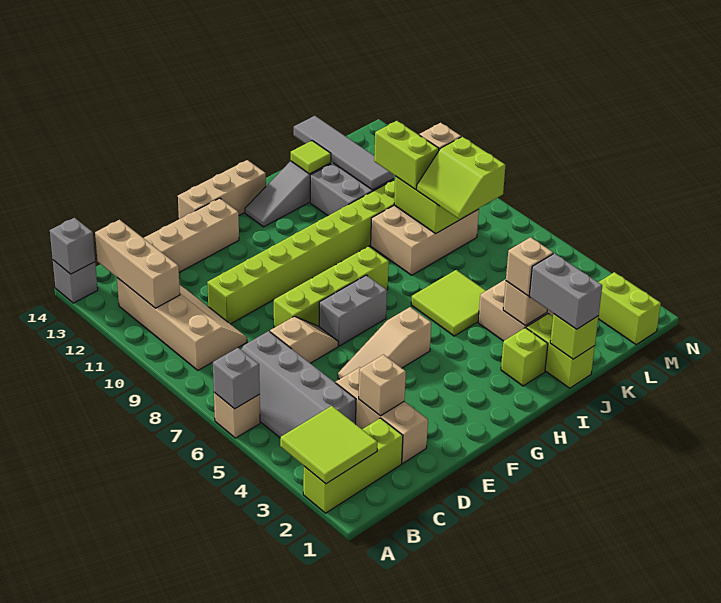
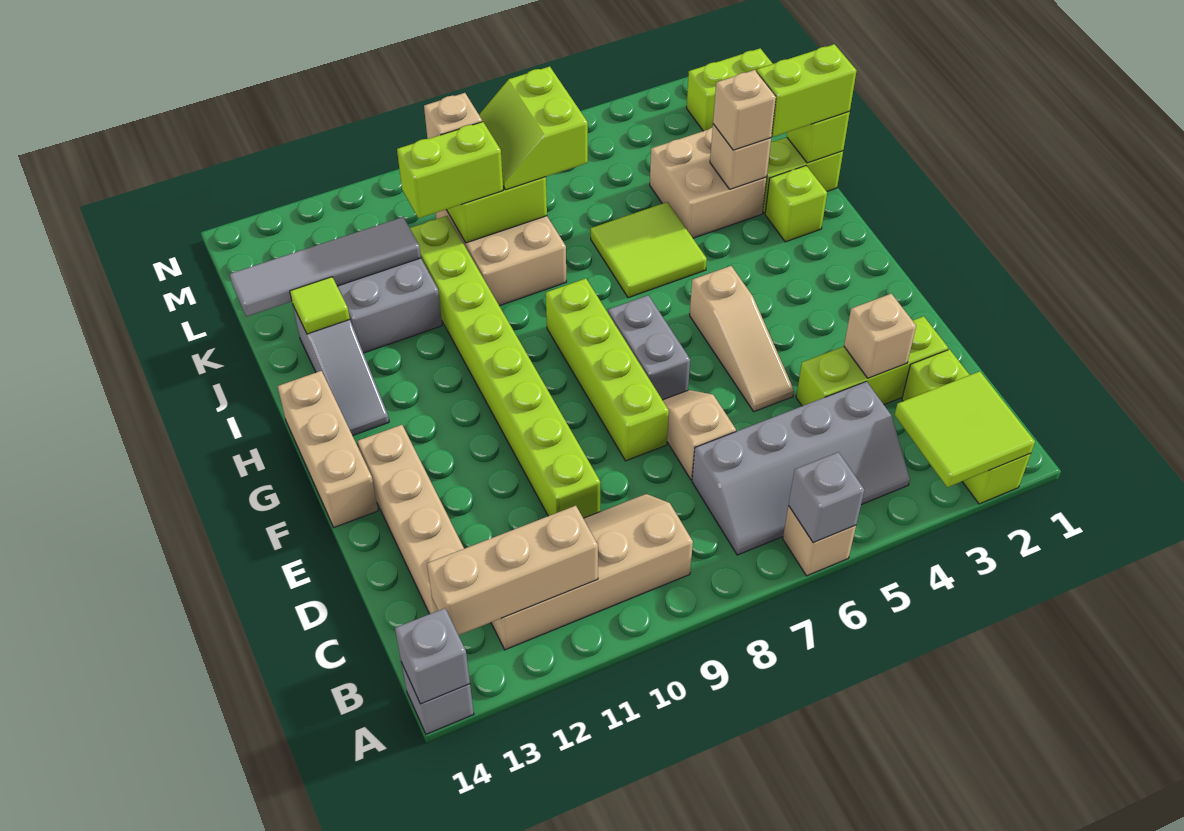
tan 1x3 brick [336,367,428,463] -> lime 1x3 brick [796,316,948,406]
grey 1x2 brick [529,253,602,329] -> lime 1x2 brick [757,44,857,137]
lime 2x2 slope [417,137,505,219] -> lime 2x2 slope turned to [479,66,588,190]

